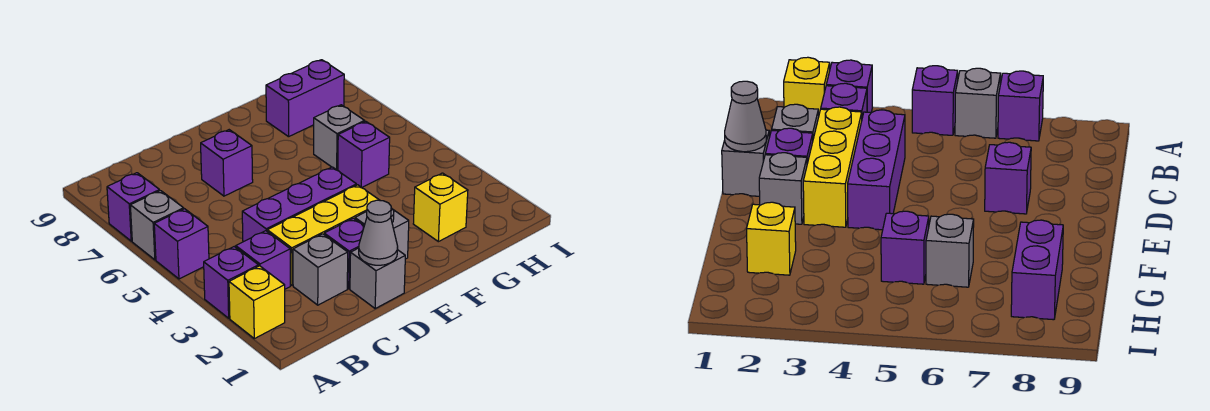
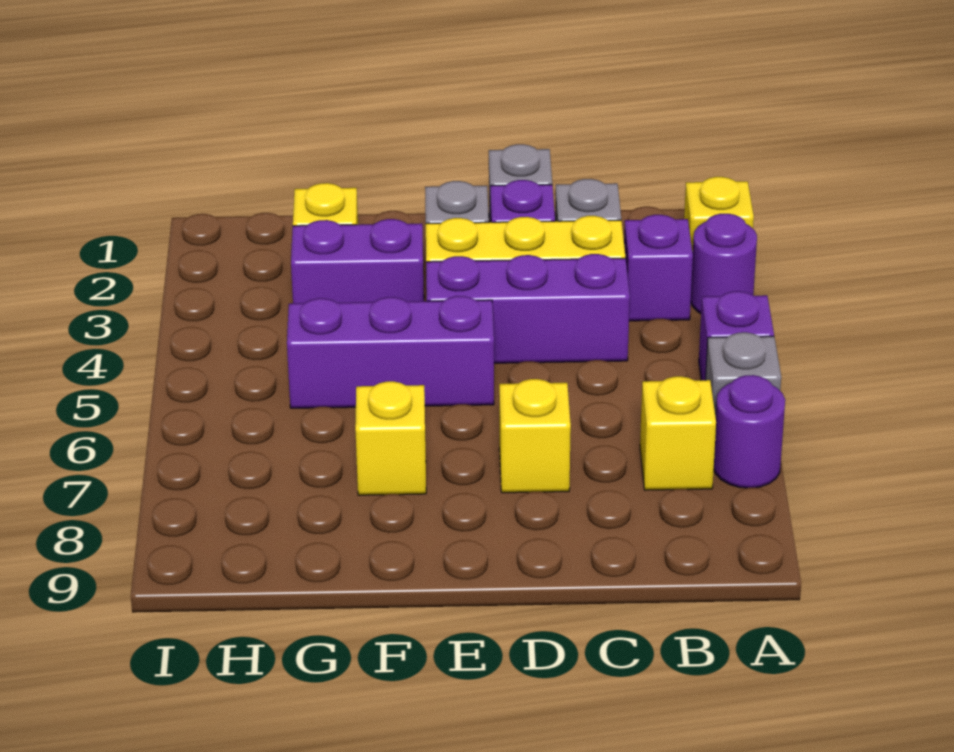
purple 1x1 brick [204,247,259,318] -> purple 1x1 round brick [691,214,757,314]
purple 1x1 brick [107,173,160,241] -> purple 1x1 round brick [714,375,785,488]
none -> yellow 1x1 brick [640,376,716,490]
grey 1x1 cone [359,200,398,265] -> none
purple 1x1 brick [201,130,253,196] -> yellow 1x1 brick [499,379,571,493]
none -> yellow 1x1 brick [355,381,426,495]
purple 1x1 brick [338,121,390,187] -> purple 1x3 brick [287,296,494,408]
grey 1x1 brick [314,105,365,170] -> none
purple 1x2 brick [266,60,344,137] -> purple 1x2 brick moved to [291,219,424,303]

